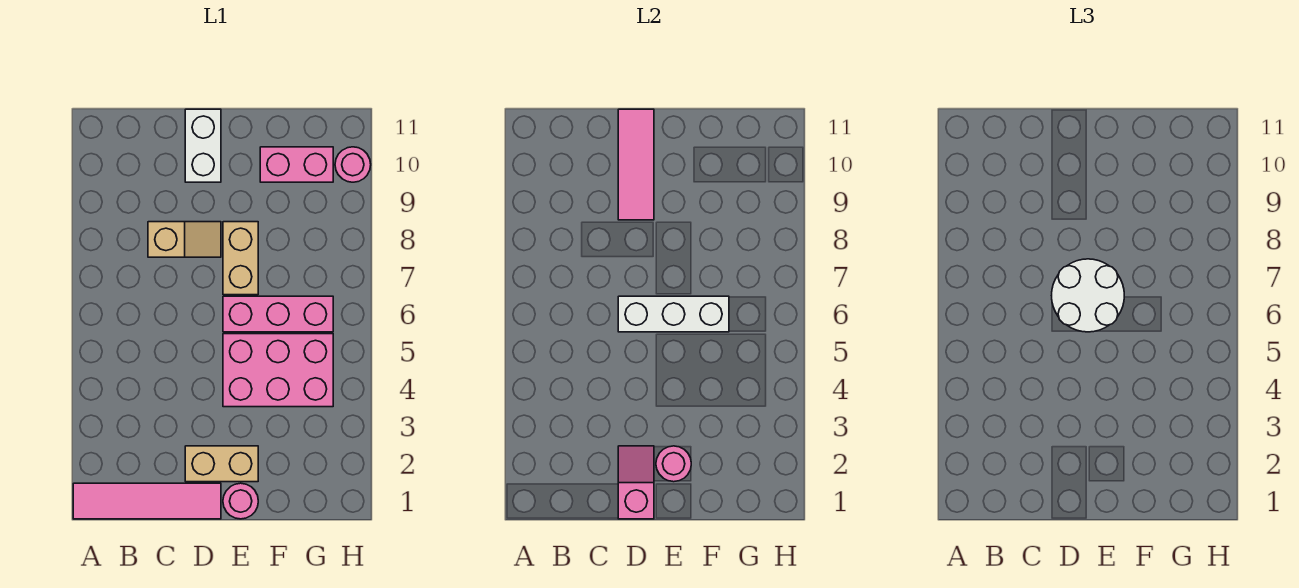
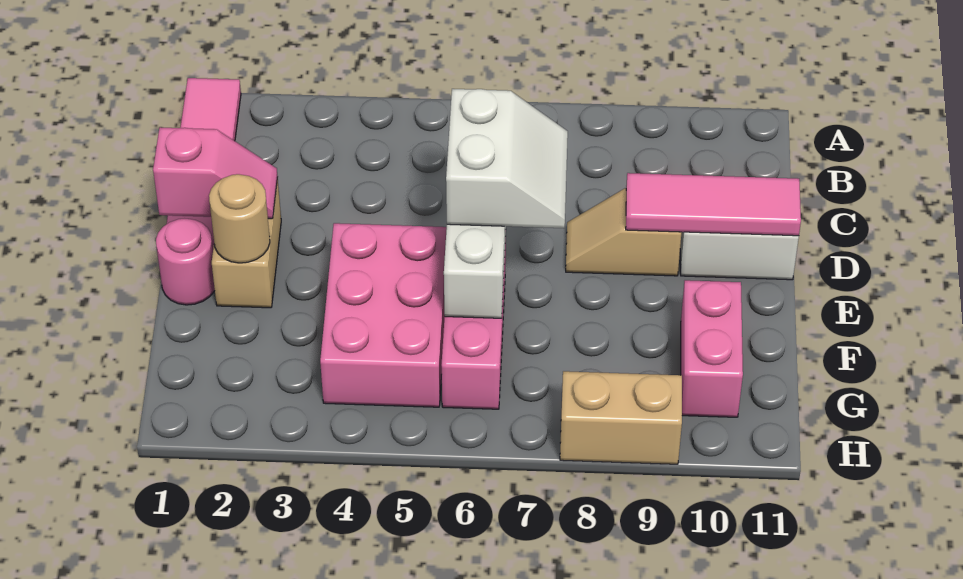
tan 1x2 slope [148,222,221,257] -> tan 1x2 slope turned to [566,188,681,276]
white 2x2 round brick [1052,259,1124,332] -> white 2x2 slope [446,89,568,228]
pink 1x1 round brick [656,446,691,482] -> tan 1x1 round brick [209,174,270,263]
tan 1x2 brick [223,222,258,295] -> tan 1x2 brick moved to [560,371,682,464]
pink 1x1 round brick [335,147,371,182] -> none

